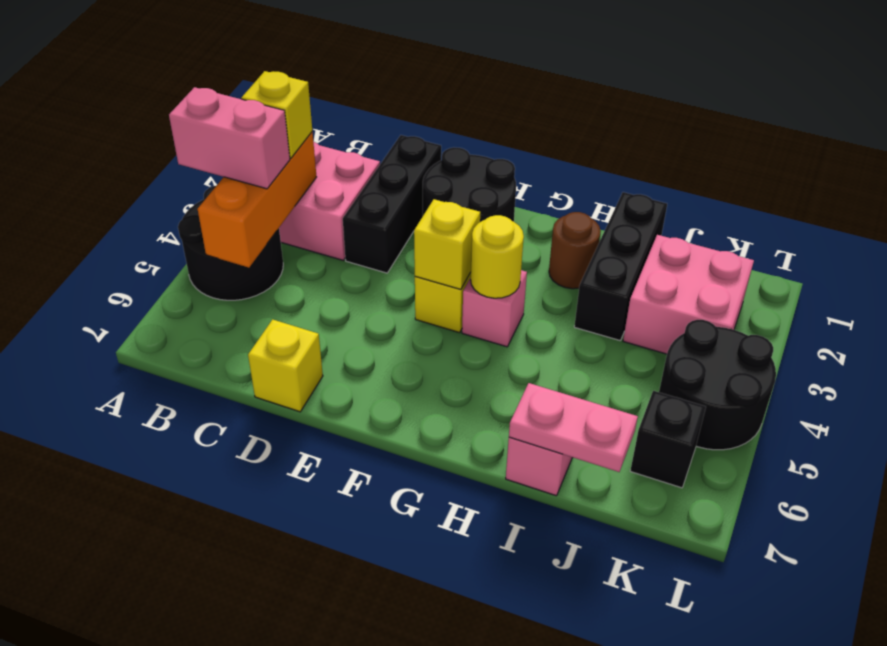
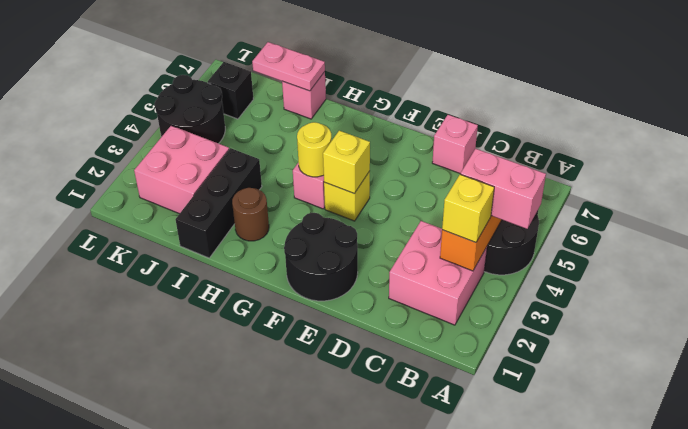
black 1x3 brick [343,135,441,273] -> none
yellow 1x1 brick [248,319,323,412] -> pink 1x1 brick [432,115,478,174]

